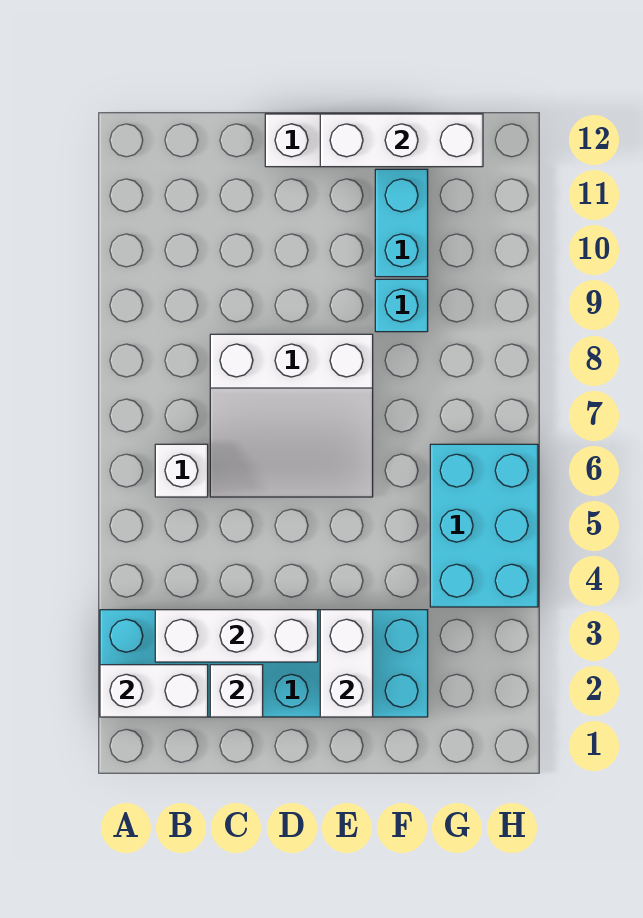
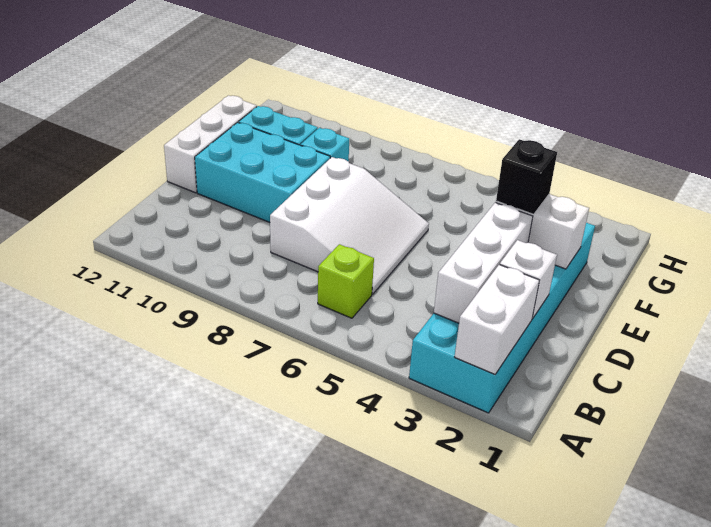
white 1x1 brick [155,444,208,497] -> lime 1x1 brick [318,244,374,318]
none -> black 1x1 brick [496,139,557,214]
white 1x3 brick [320,114,483,167] -> none
cyan 2x3 brick [430,444,538,607] -> cyan 2x3 brick moved to [195,123,330,222]

